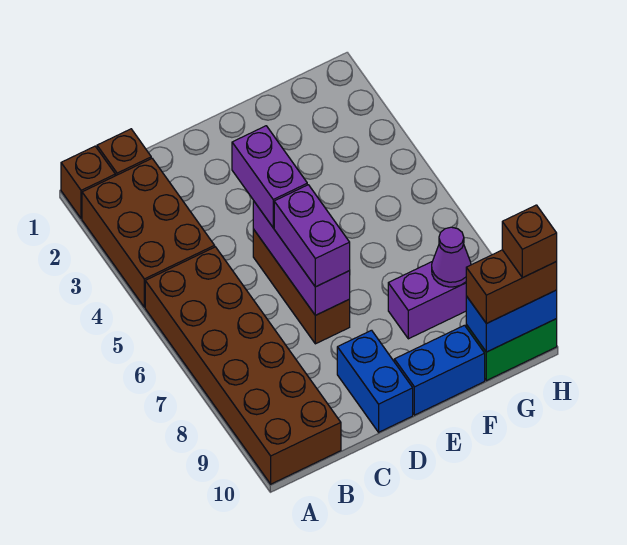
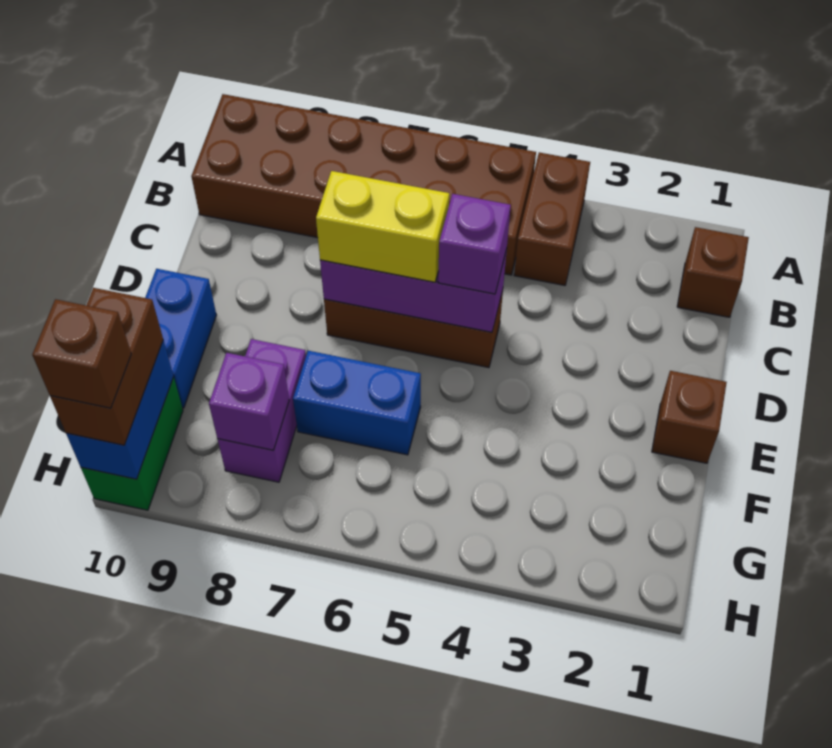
brown 1x1 brick [61,146,115,219] -> brown 1x1 brick moved to [652,371,727,463]
brown 2x3 brick [82,158,215,307] -> brown 1x2 brick [514,152,590,285]
purple 1x2 brick [232,126,307,228] -> purple 1x1 brick [438,194,511,294]
purple 1x2 brick [274,185,350,287] -> yellow 1x2 brick [316,171,449,282]
blue 1x2 brick [337,330,413,432] -> blue 1x2 brick moved to [293,351,421,455]
purple 1x1 cone [432,227,471,287] -> purple 1x1 brick [209,353,289,450]

